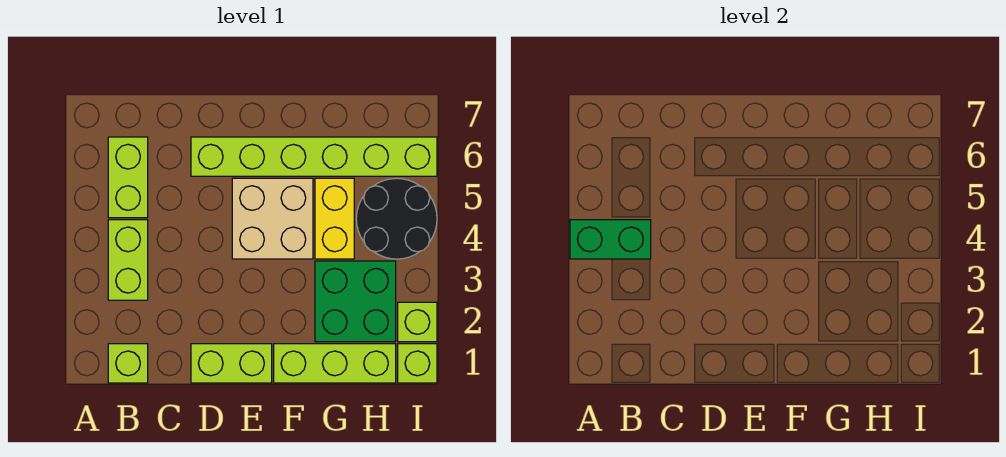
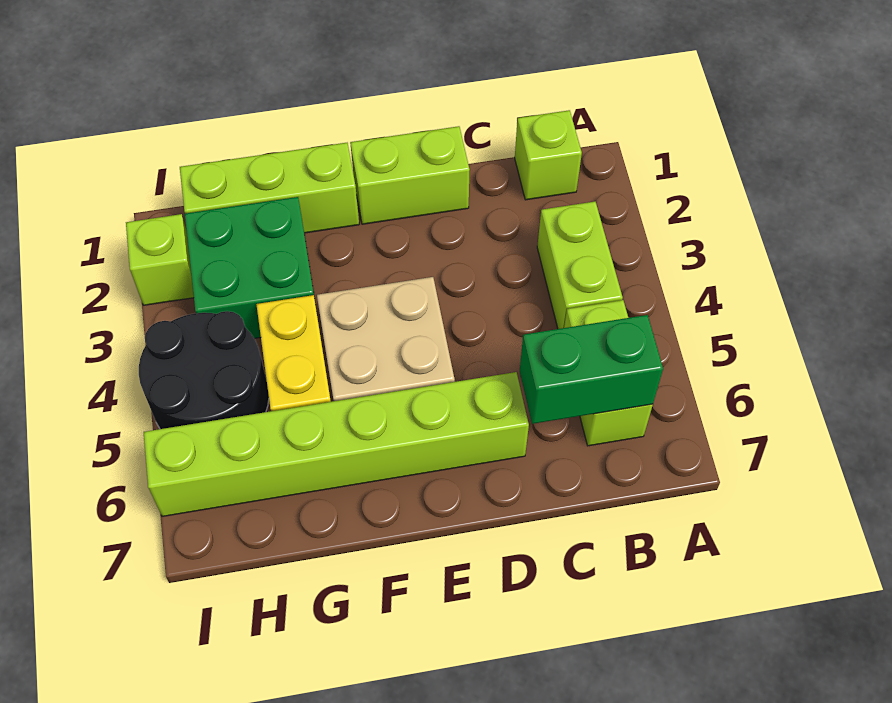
green 1x2 brick [570,220,651,259] -> green 1x2 brick moved to [520,315,663,424]
lime 1x1 brick [398,344,437,383] -> none

